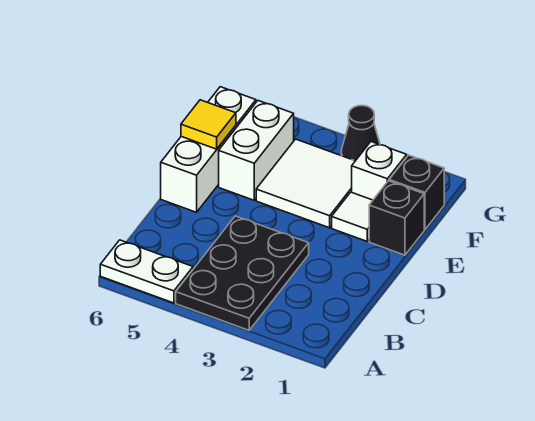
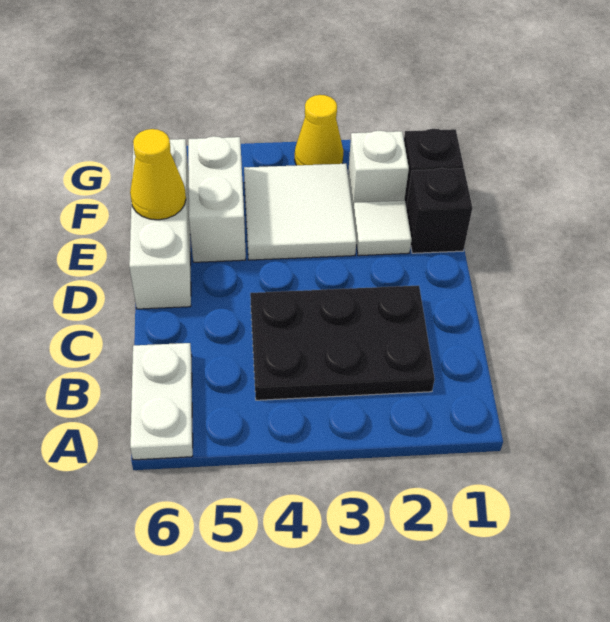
black 2x3 plate [176,216,309,330] -> black 2x3 plate turned to [250,286,435,400]
white 1x2 plate [100,240,193,303] -> white 1x2 plate turned to [130,343,193,460]
yellow 1x1 tile [181,100,236,149] -> yellow 1x1 cone [130,129,186,220]
black 1x1 cone [341,106,380,161] -> yellow 1x1 cone [295,95,343,165]

